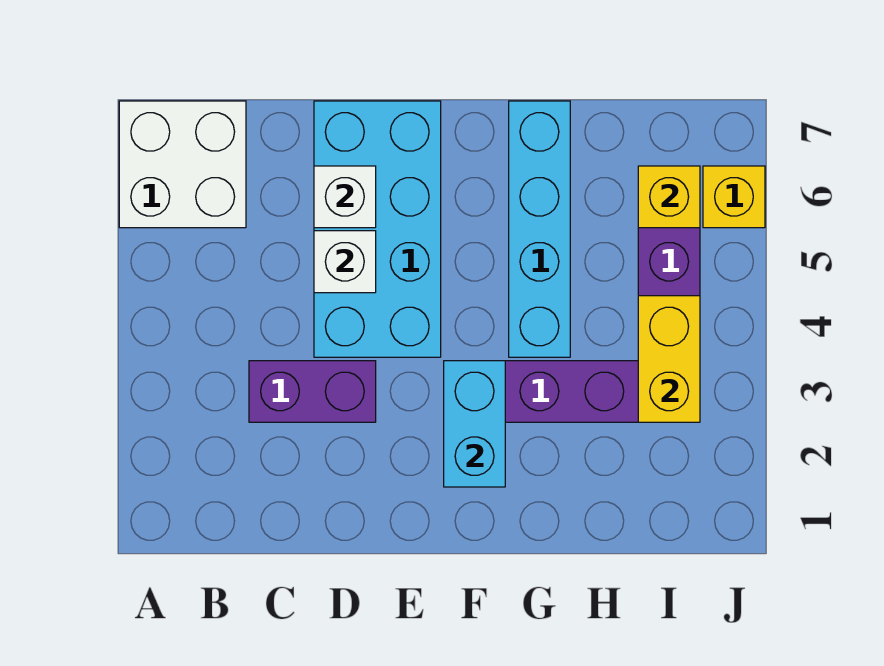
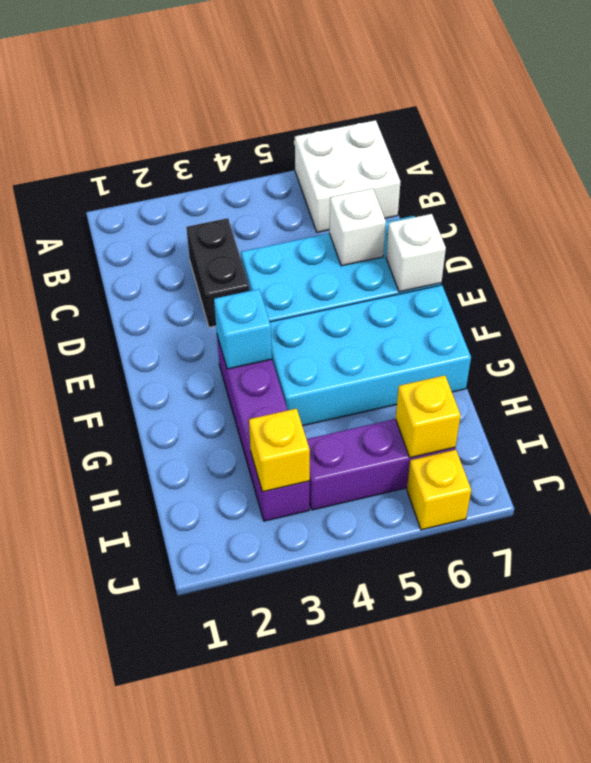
purple 1x2 brick [249,361,376,422] -> black 1x2 brick [186,218,249,327]
white 1x1 brick [314,231,376,293] -> white 1x1 brick moved to [386,214,446,292]
cyan 1x2 brick [444,361,505,487] -> cyan 1x1 brick [214,289,272,369]
cyan 1x4 brick [509,101,570,357] -> cyan 2x4 brick [270,285,471,426]
yellow 1x2 brick [638,296,700,422] -> yellow 1x1 brick [249,409,310,492]

